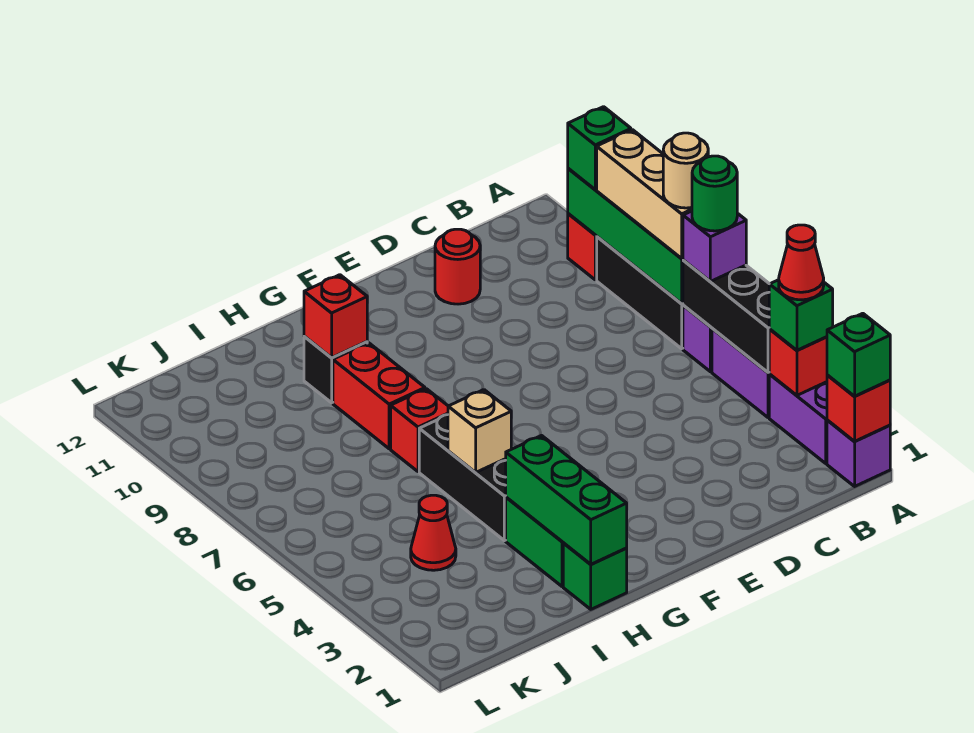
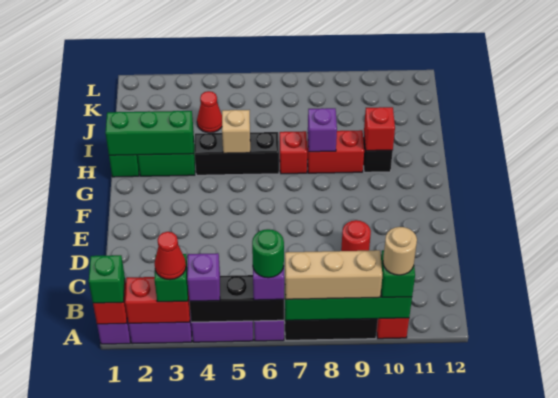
red 1x1 brick [769,329,827,395] -> red 1x2 brick [125,277,190,323]
none -> purple 1x1 brick [187,253,220,301]
tan 1x1 round brick [663,133,708,208] -> tan 1x1 round brick moved to [383,227,417,275]
red 1x1 round brick [435,229,480,304] -> red 1x1 round brick moved to [341,220,371,251]
none -> purple 1x1 brick [308,108,337,152]

